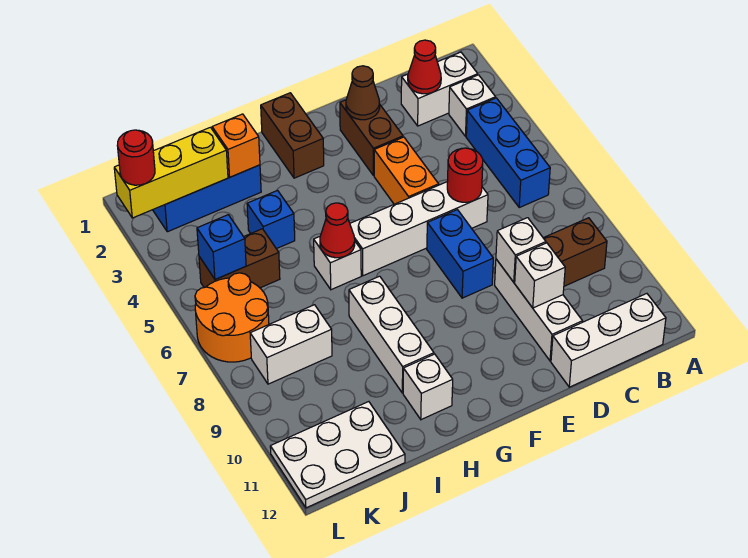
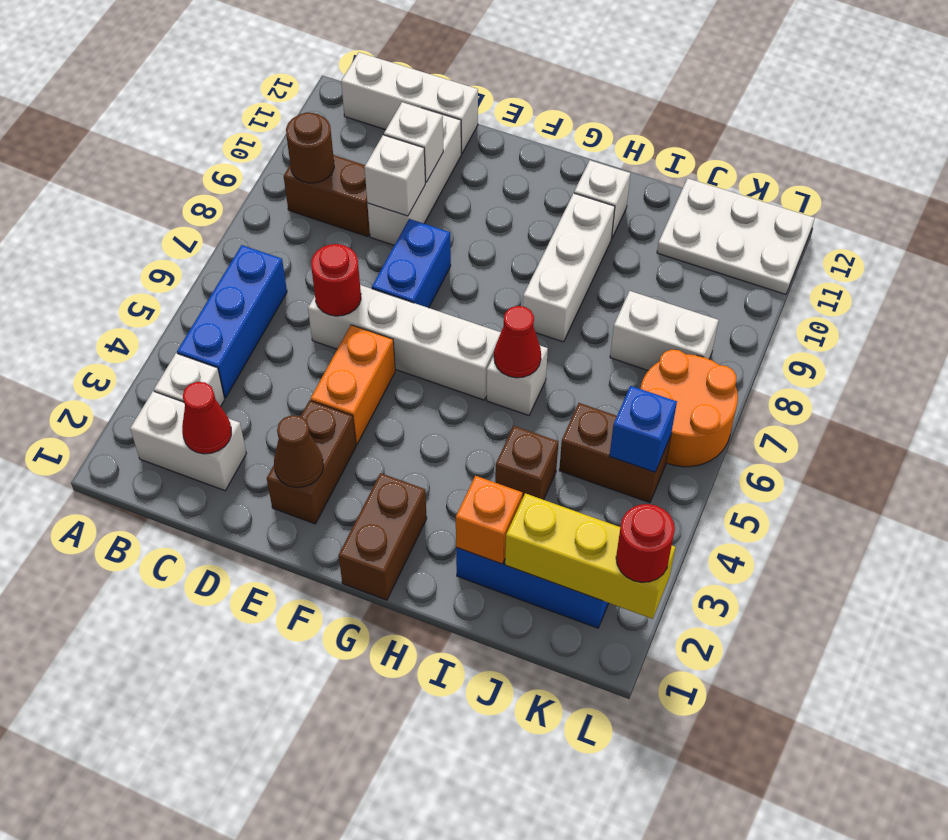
none -> brown 1x1 round brick [286,112,334,183]
blue 1x1 brick [247,191,295,249] -> brown 1x1 brick [495,426,558,500]

